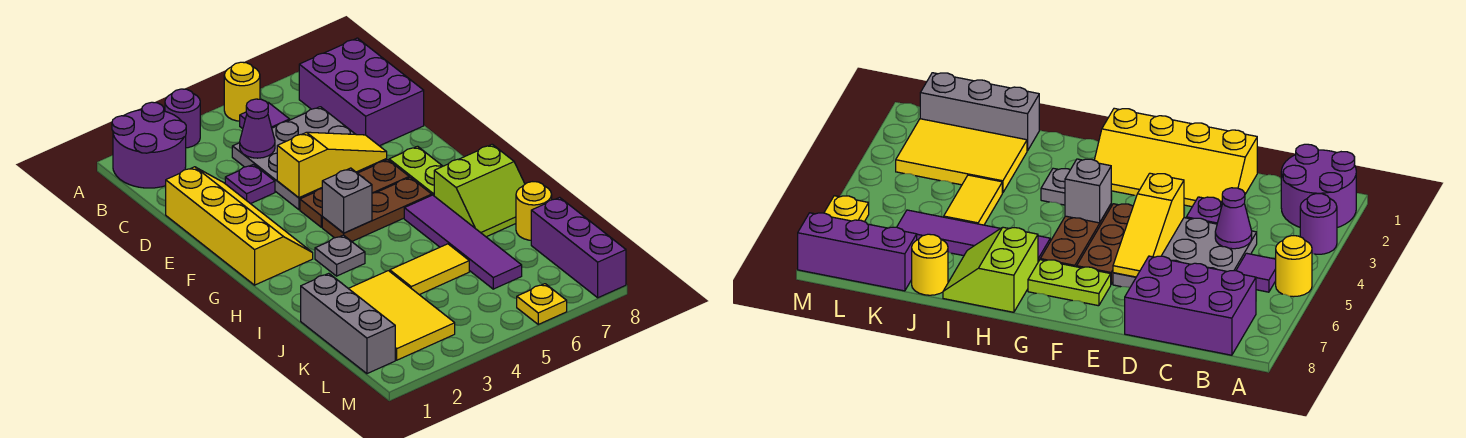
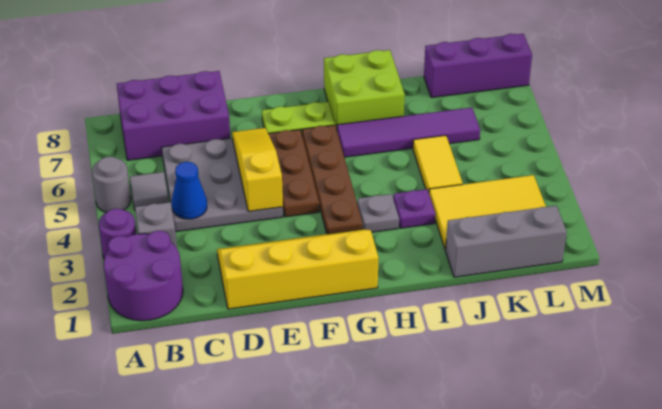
yellow 1x1 round brick [224,62,260,121] -> grey 1x1 round brick [92,157,131,212]
purple 1x1 tile [240,102,290,129] -> grey 1x1 tile [130,172,169,210]
purple 1x1 cone [240,99,275,158] -> blue 1x1 cone [172,162,207,219]
purple 1x1 plate [225,164,275,204] -> purple 1x1 plate moved to [393,189,435,228]
brown 1x3 plate [322,177,432,241] -> brown 1x4 plate [302,125,363,234]
grey 1x1 brick [322,168,372,233] -> grey 1x1 brick moved to [135,202,177,248]
lime 2x2 slope [434,144,525,237] -> lime 2x2 brick [324,50,405,129]
yellow 1x1 round brick [516,182,552,240] -> none
yellow 1x1 plate [517,284,567,324] -> none

